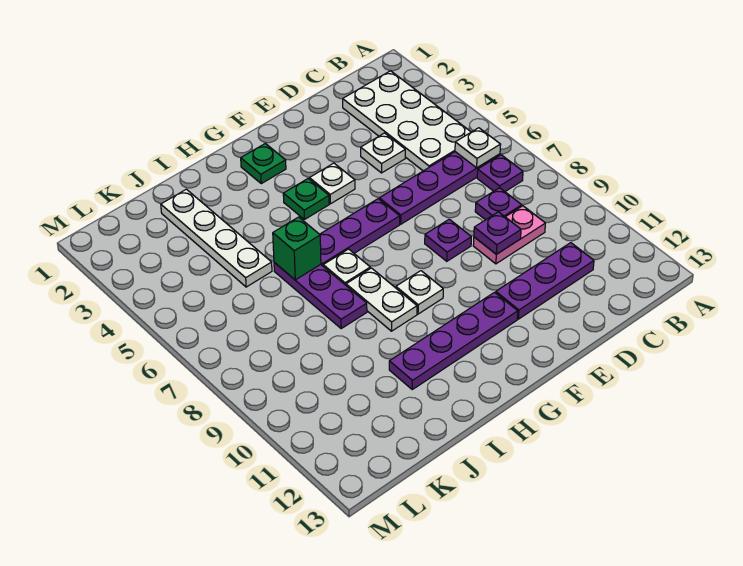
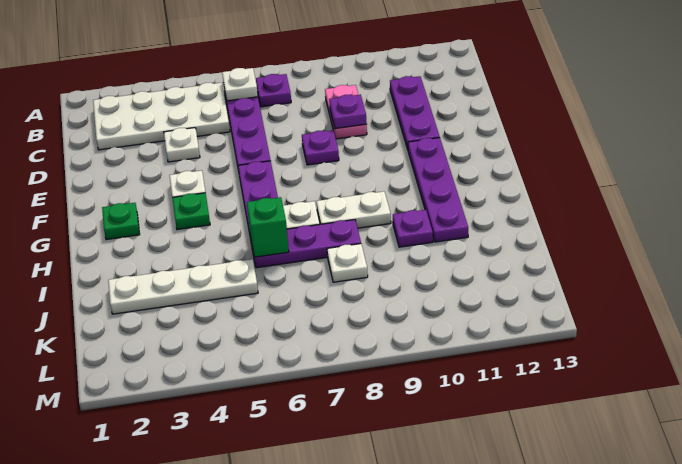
purple 1x1 plate [475,188,522,220] -> purple 1x1 plate moved to [393,210,433,247]
white 1x1 plate [396,271,443,314] -> white 1x1 plate moved to [327,244,368,282]

